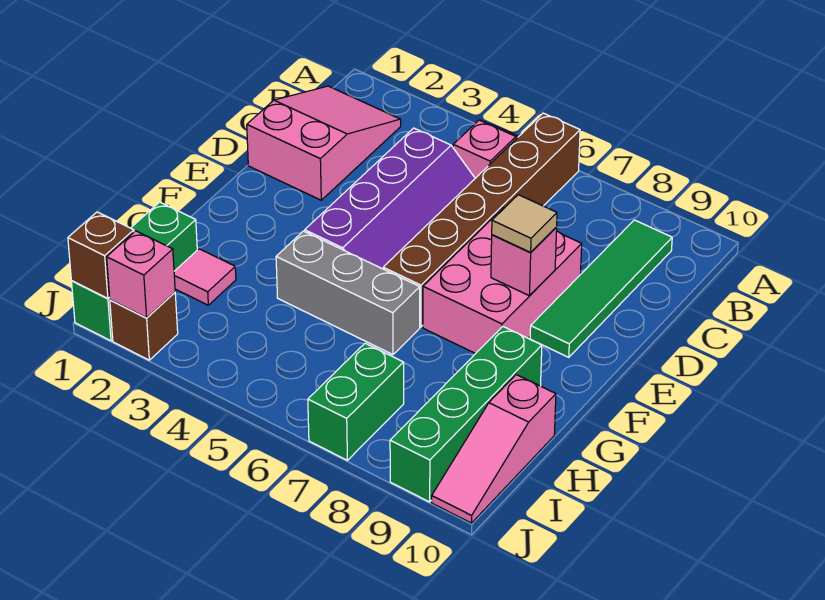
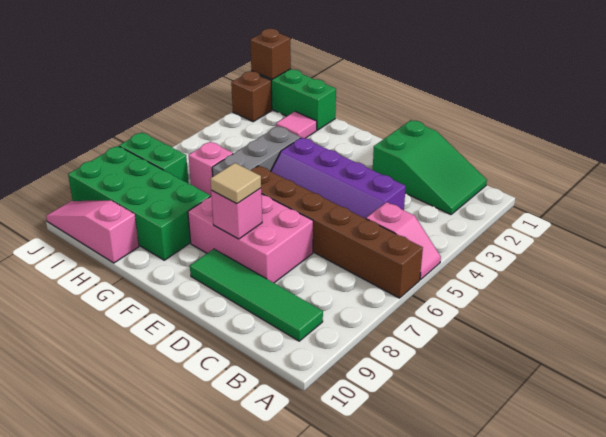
pink 2x3 slope [247,86,401,200] -> green 2x3 slope [373,120,487,215]
green 1x4 brick [390,326,542,502] -> green 2x4 brick [68,146,211,260]
pink 1x1 brick [107,231,175,318] -> pink 1x1 brick moved to [189,142,233,196]

